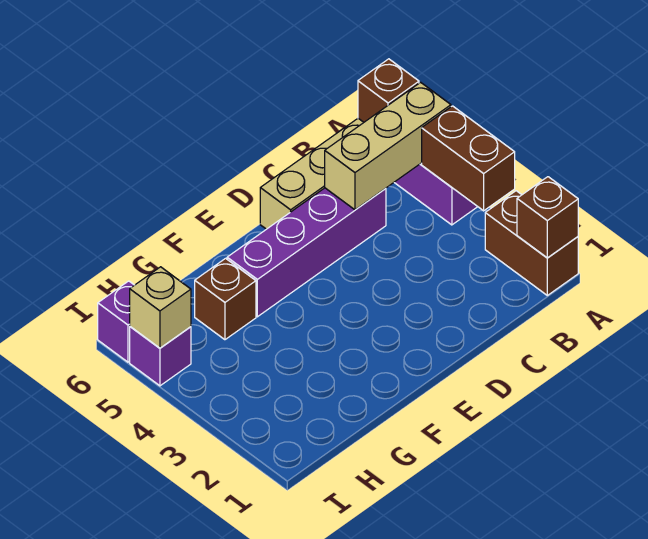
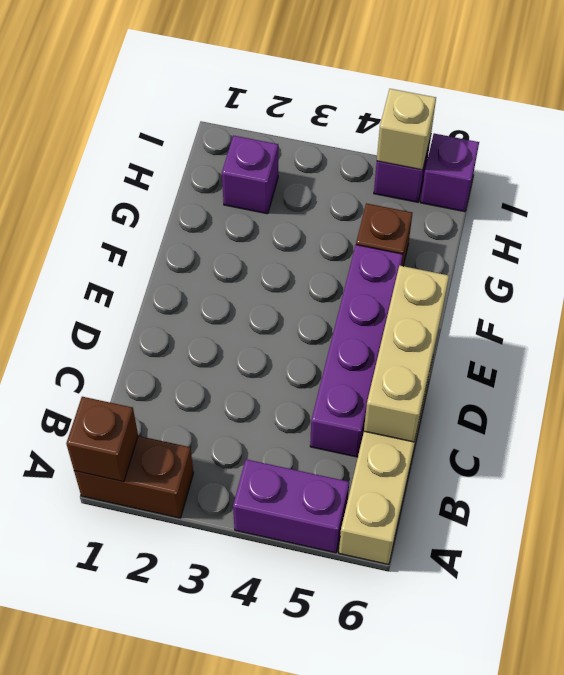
brown 1x2 brick [422,106,515,211] -> none
tan 1x3 brick [325,82,451,210] -> tan 1x3 brick moved to [364,266,449,442]
brown 1x1 brick [358,59,419,122] -> none
none -> purple 1x1 brick [222,136,278,214]

